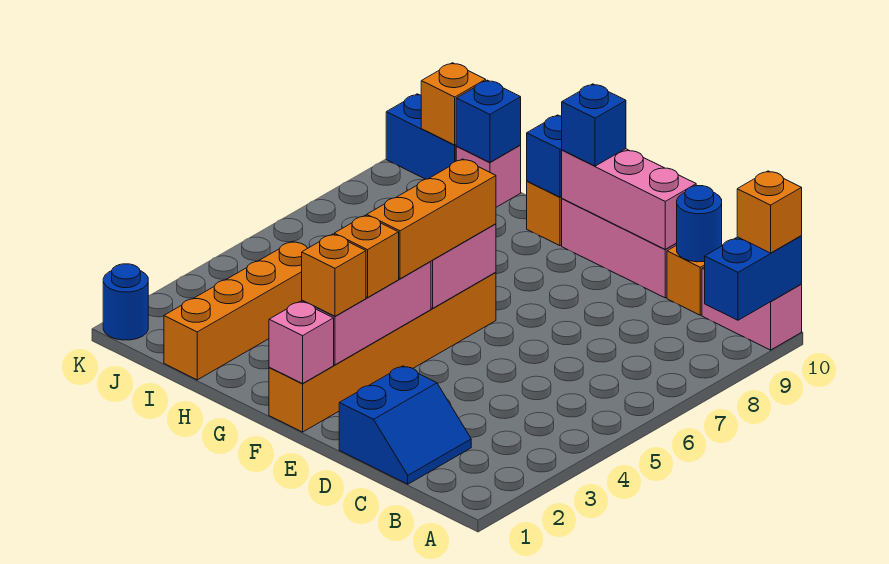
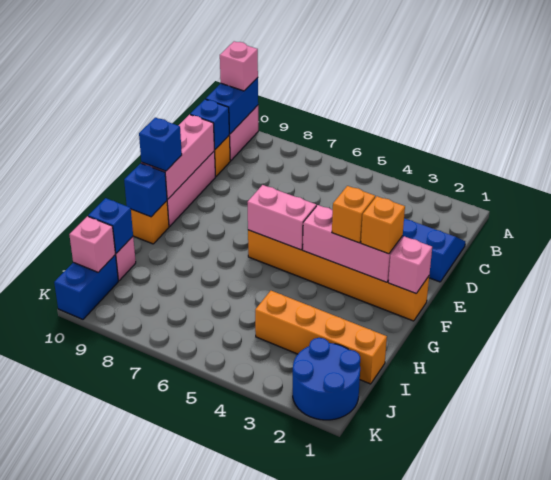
blue 1x2 brick [705,236,802,320] -> blue 1x2 brick turned to [206,78,258,134]
orange 1x1 brick [737,171,802,253] -> pink 1x1 brick [220,41,258,91]
blue 1x1 round brick [677,186,722,262] -> blue 1x1 brick [190,99,229,150]
orange 1x3 brick [367,159,496,279] -> none
orange 1x1 brick [421,63,486,145] -> pink 1x1 brick [69,216,115,272]
blue 1x1 round brick [103,264,148,340] -> blue 2x2 round brick [293,338,360,420]

